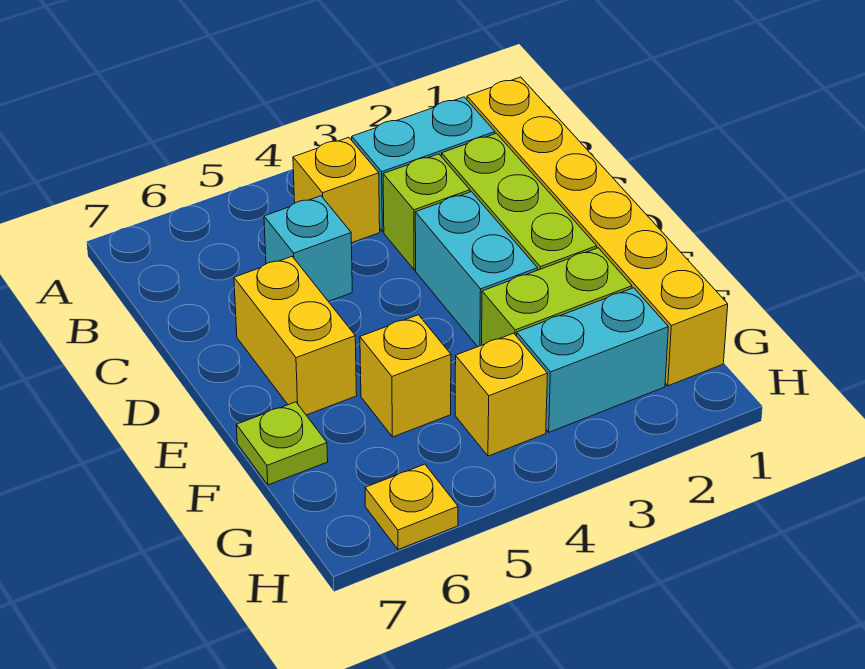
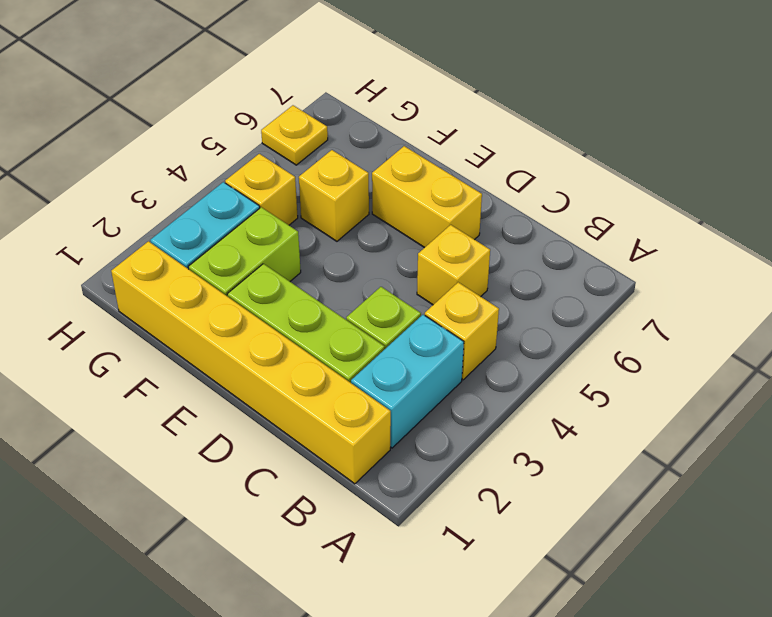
cyan 1x1 brick [264,196,352,301] -> yellow 1x1 brick [417,225,490,305]
cyan 1x2 brick [415,192,538,347] -> none
lime 1x1 plate [236,402,328,485] -> none

